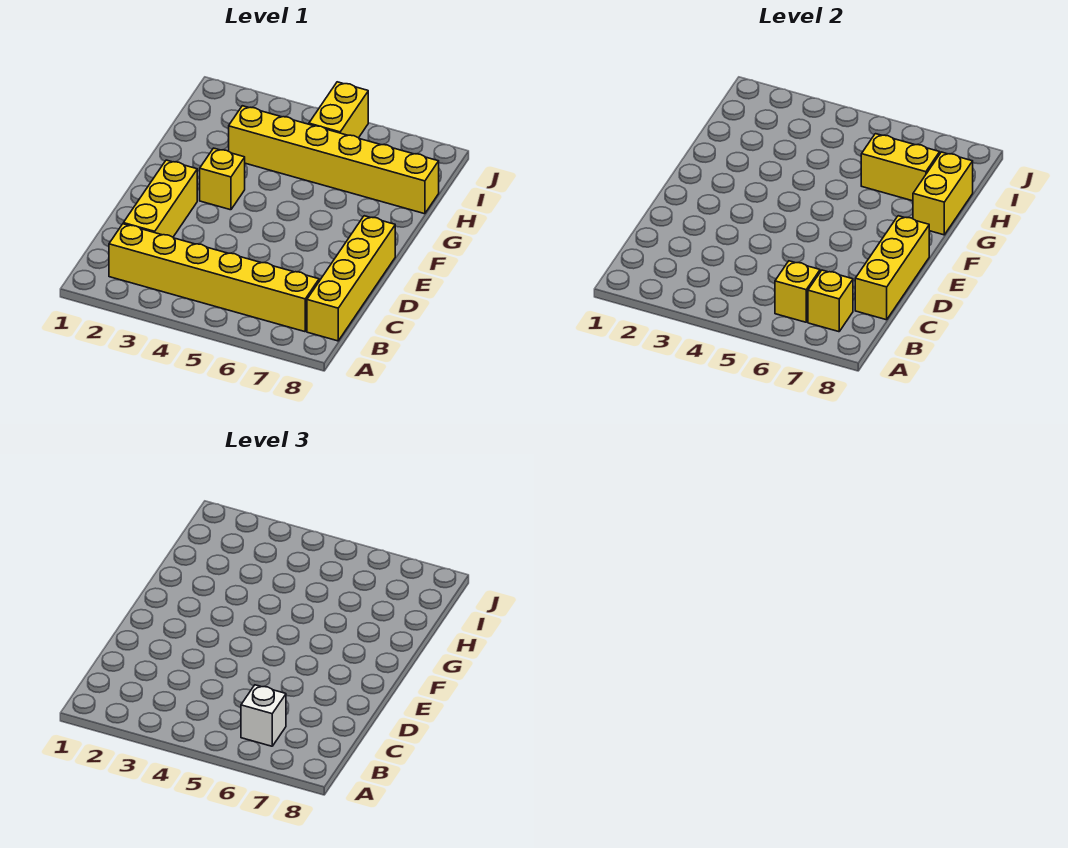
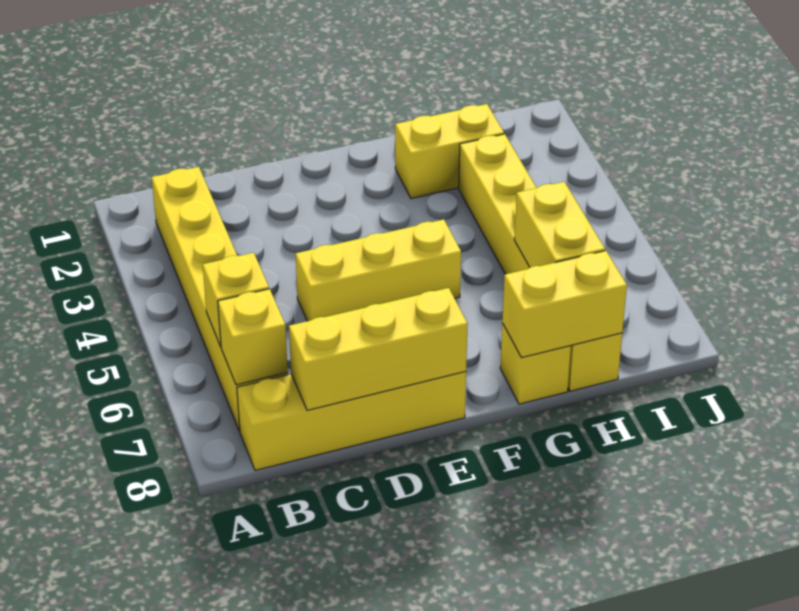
white 1x1 brick [241,685,286,746] -> none
yellow 1x3 brick [123,160,197,237] -> yellow 1x3 brick moved to [296,219,461,321]
yellow 1x1 brick [200,148,245,210] -> yellow 1x1 brick moved to [500,323,571,404]
yellow 1x2 brick [309,82,368,138] -> yellow 1x2 brick moved to [395,104,504,199]

